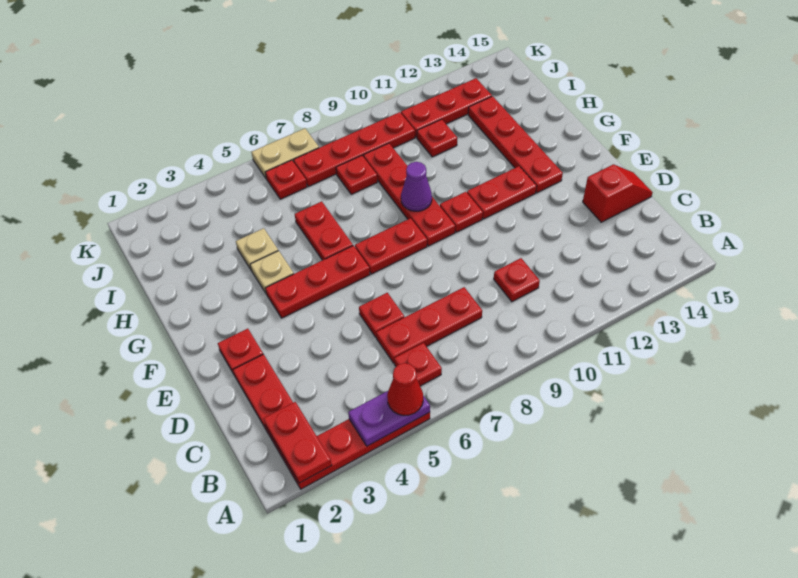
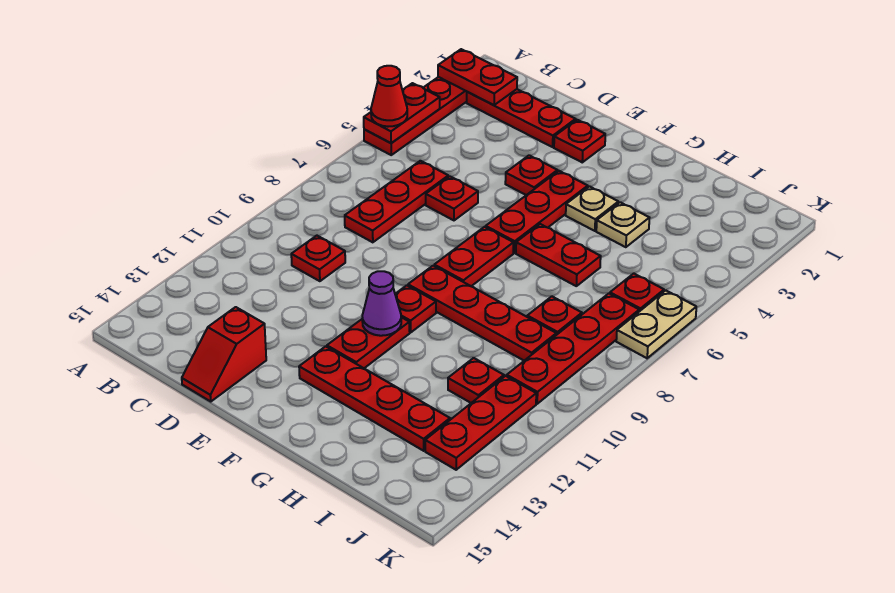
purple 1x2 plate [348,391,430,446] -> red 1x2 plate [364,83,440,143]
red 1x1 plate [394,343,442,386] -> red 1x1 plate moved to [505,155,557,195]
purple 1x1 cone [401,162,432,211] -> purple 1x1 cone moved to [362,271,401,336]

